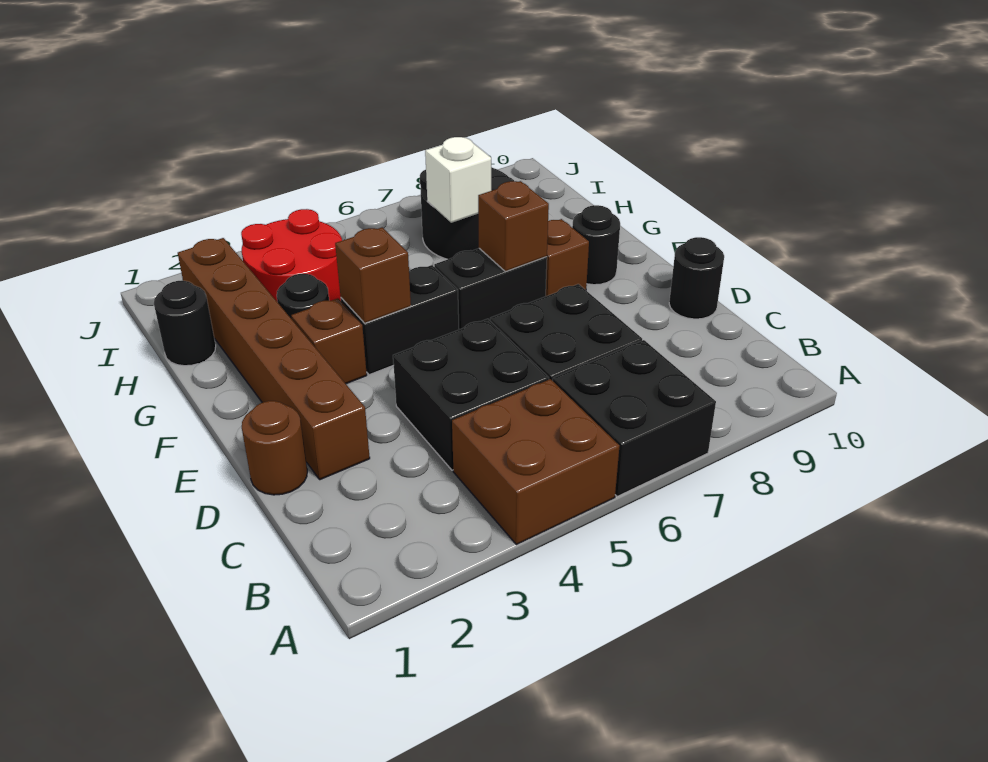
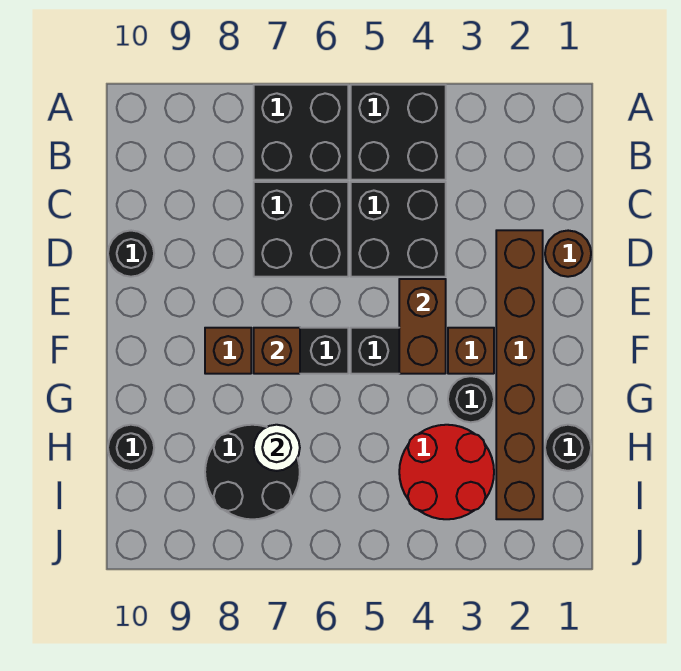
brown 2x2 brick [452,379,619,545] -> black 2x2 brick [351,85,446,180]
brown 1x1 brick [335,227,411,323] -> brown 1x2 brick [399,279,446,374]
black 1x1 round brick [572,205,620,285] -> black 1x1 round brick moved to [108,425,154,471]
white 1x1 brick [425,137,491,223] -> white 1x1 round brick [254,425,300,471]

